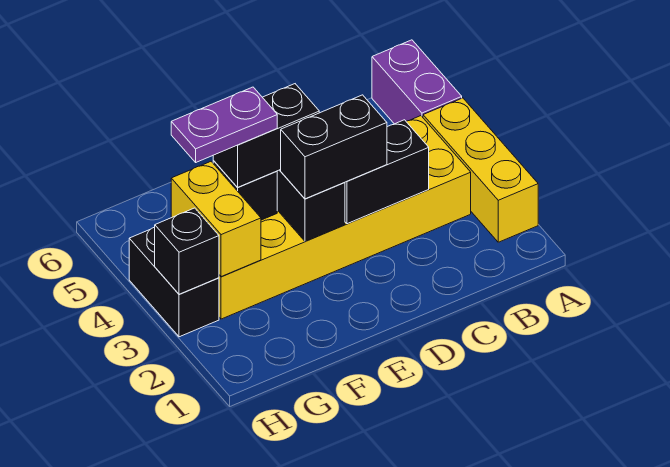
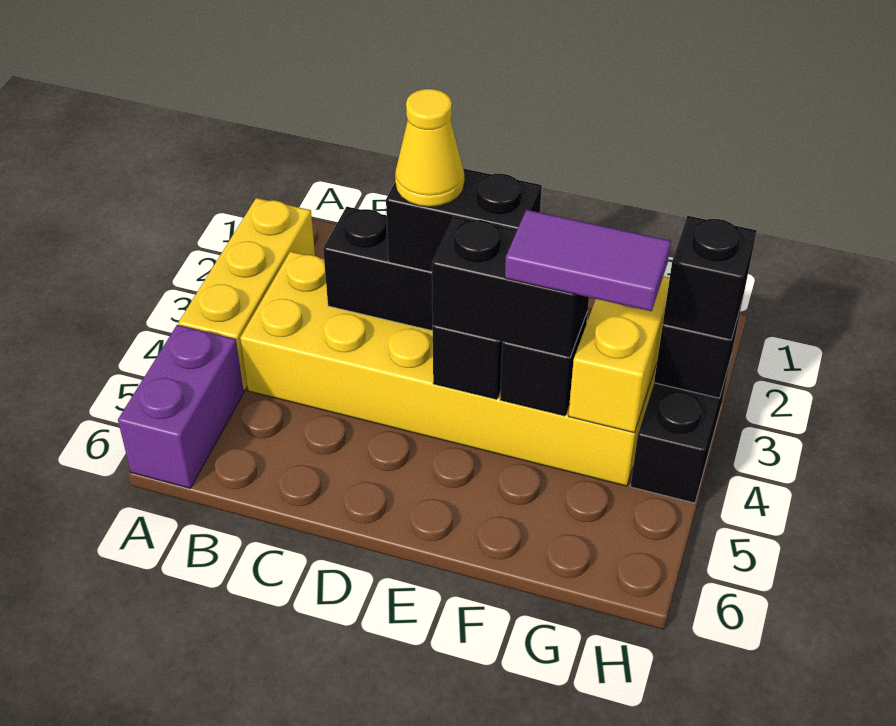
none -> yellow 1x1 cone [395,89,464,207]
purple 1x2 plate [171,87,277,162] -> purple 1x2 tile [505,210,671,311]
none -> black 1x1 brick [663,216,757,340]

